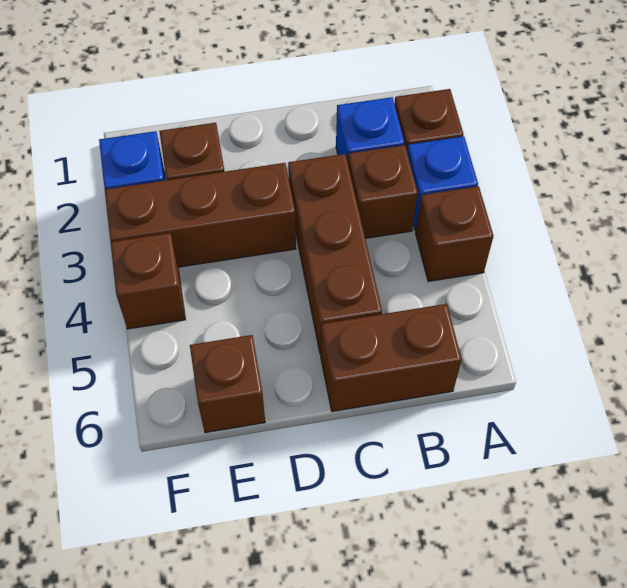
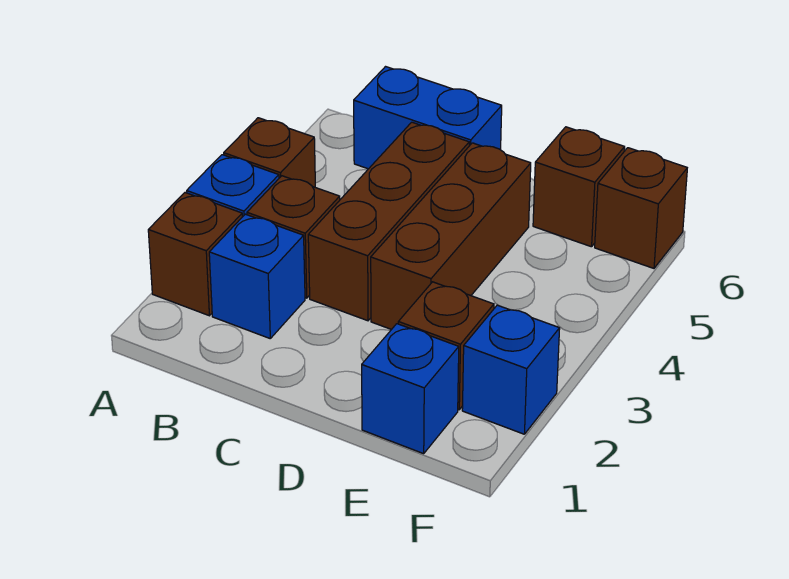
brown 1x2 brick [320,304,462,411] -> blue 1x2 brick [354,67,502,169]
brown 1x3 brick [105,163,296,267] -> brown 1x3 brick turned to [371,143,531,330]
none -> blue 1x1 brick [362,324,459,454]
brown 1x1 brick [110,233,186,329] -> brown 1x1 brick moved to [595,148,687,268]

